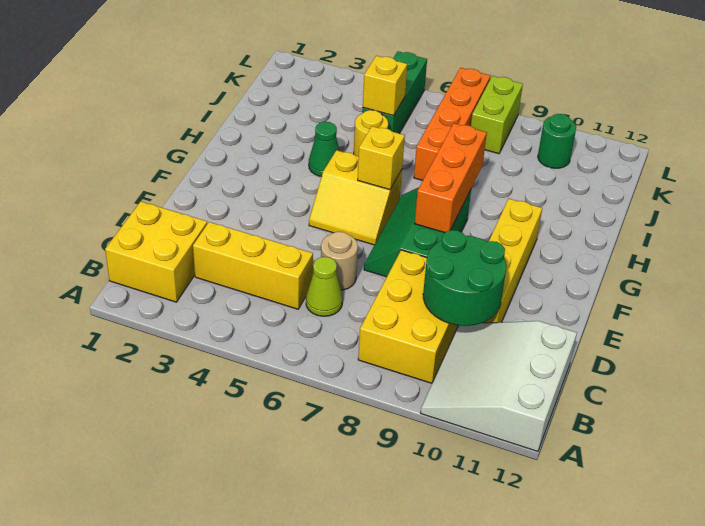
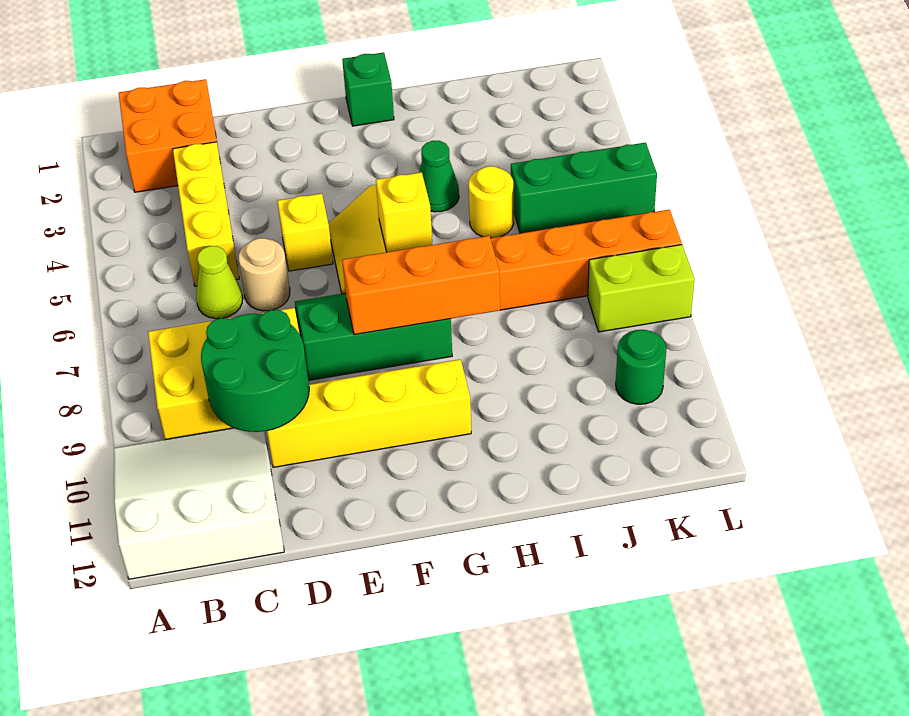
yellow 2x2 brick [105,202,207,302] -> orange 2x2 brick [119,79,217,192]
none -> green 1x1 brick [342,52,394,126]
yellow 1x1 brick [363,56,407,116] -> yellow 1x1 brick moved to [277,193,333,271]

